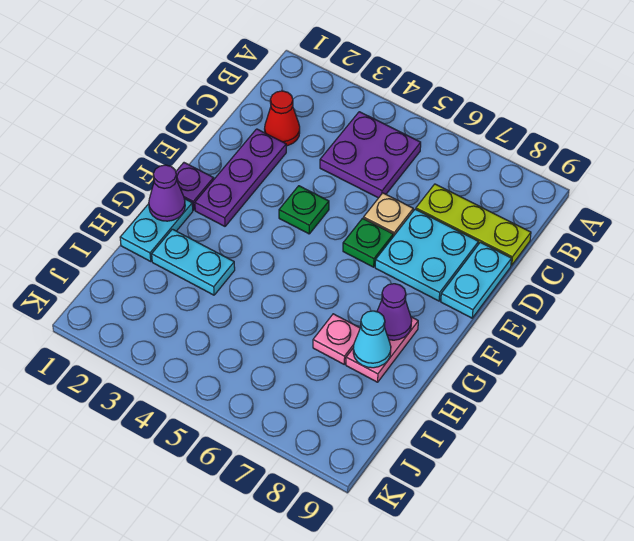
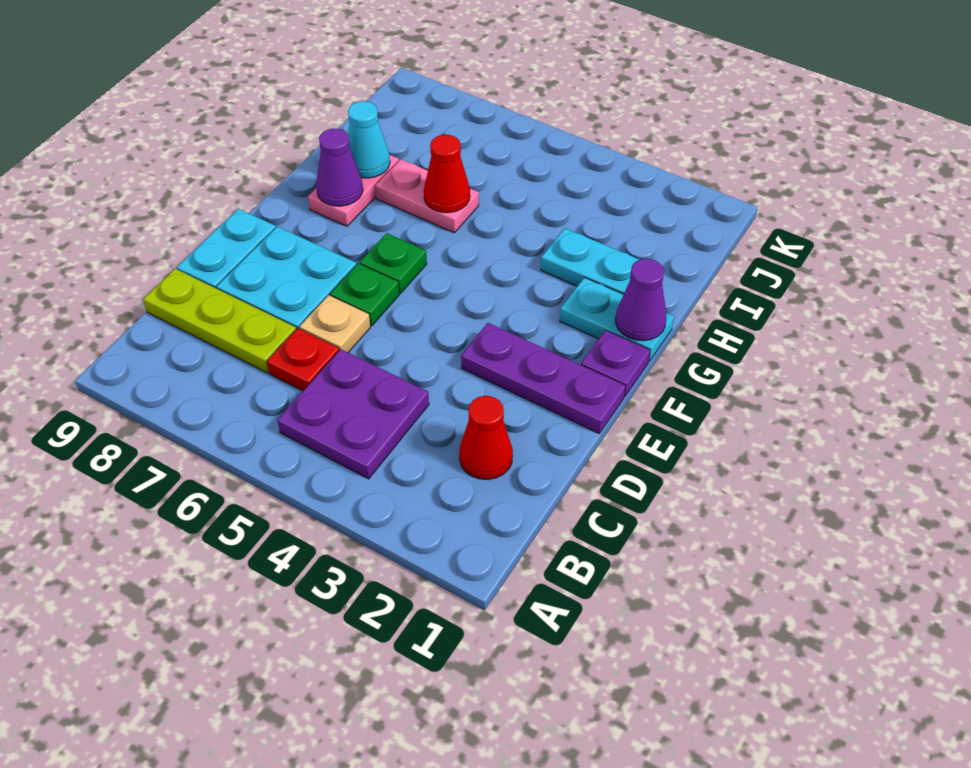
none -> red 1x1 plate [267,328,339,391]
purple 1x3 plate [195,129,286,226] -> purple 1x3 plate turned to [461,323,625,433]
green 1x1 plate [279,186,329,234] -> green 1x1 plate moved to [360,233,427,293]
cyan 1x2 plate [120,199,193,261] -> cyan 1x2 plate turned to [560,278,674,361]
none -> red 1x1 cone [424,135,470,213]
pink 1x1 plate [313,314,360,364] -> pink 1x2 plate [375,159,479,233]

